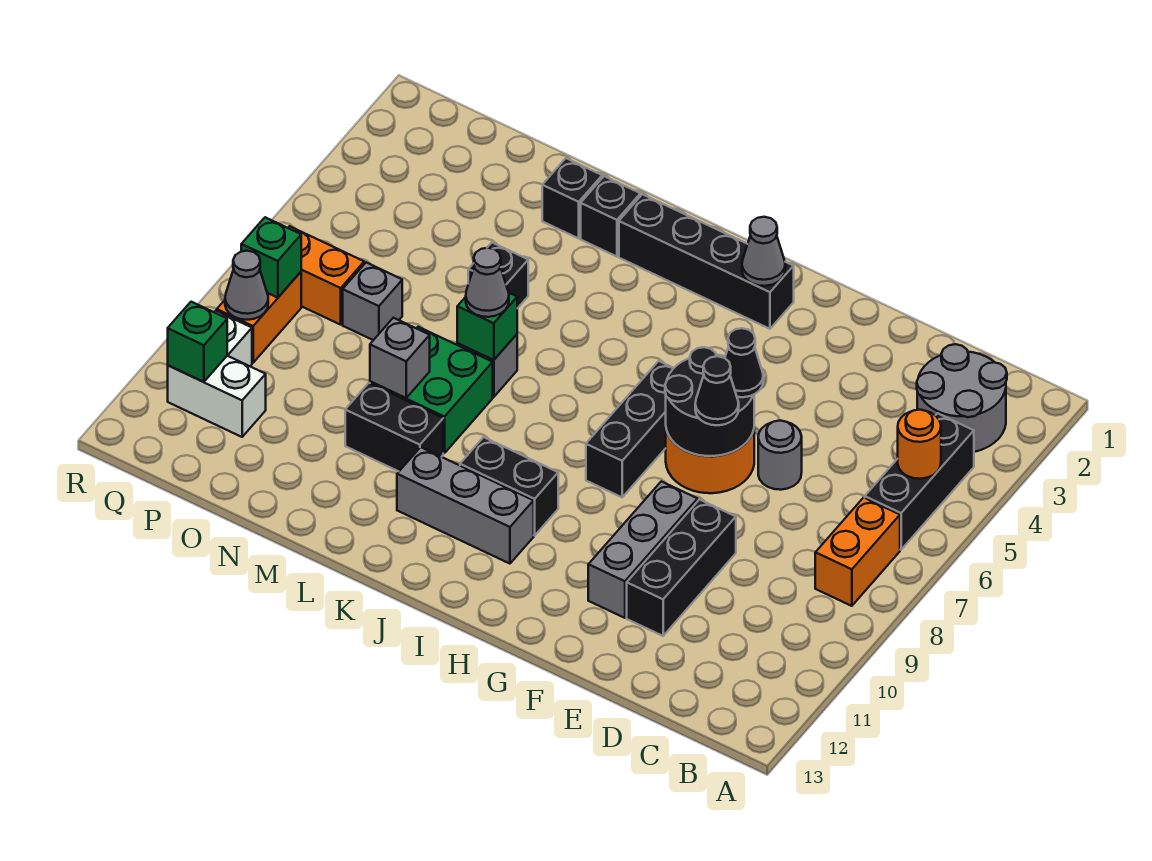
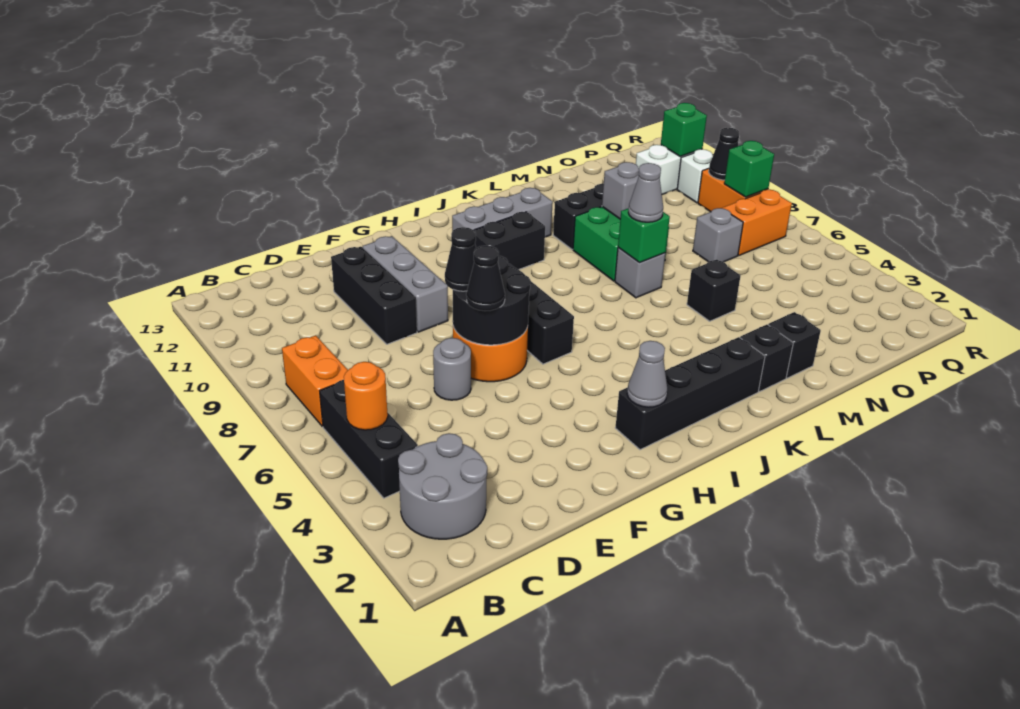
grey 1x1 cone [225,251,268,320] -> black 1x1 cone [709,128,739,180]

